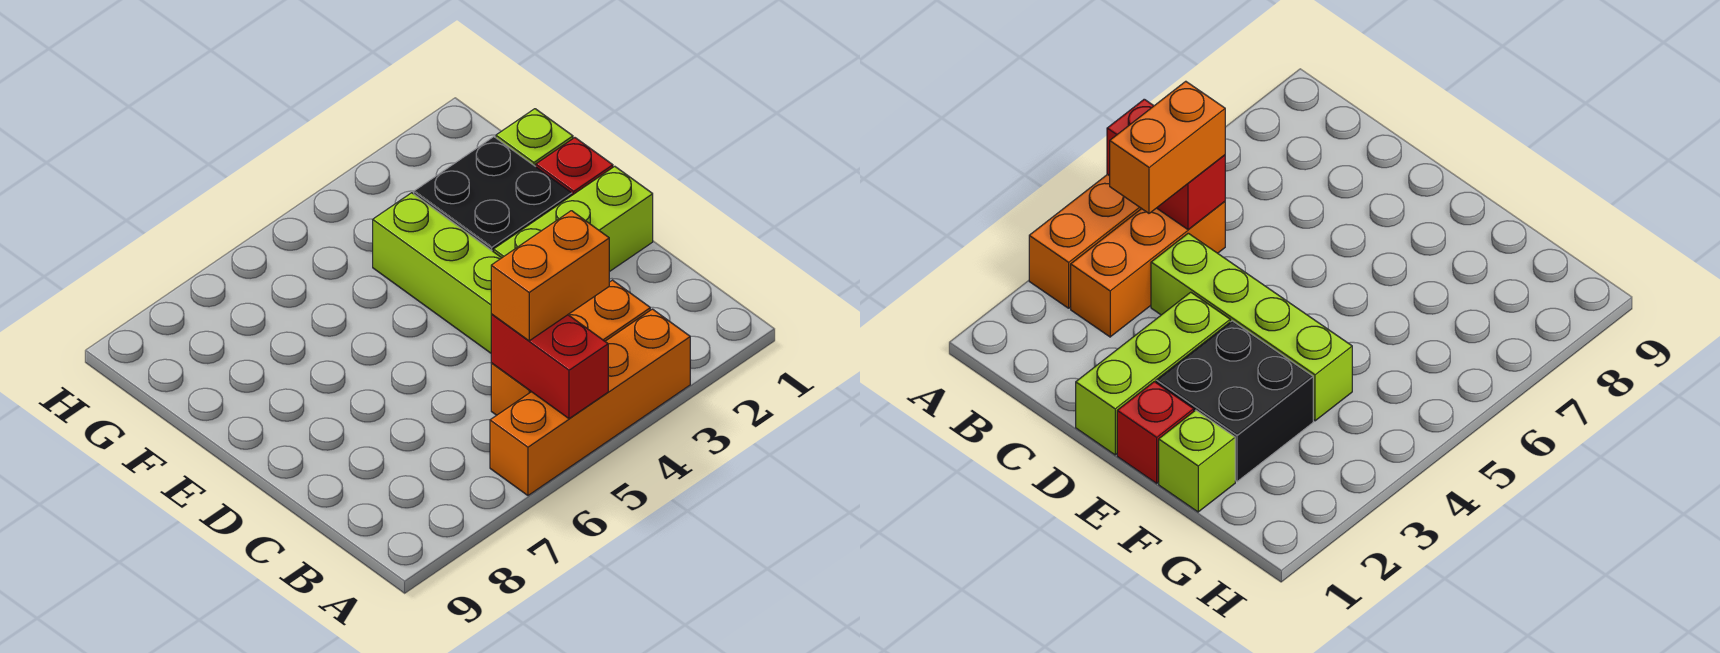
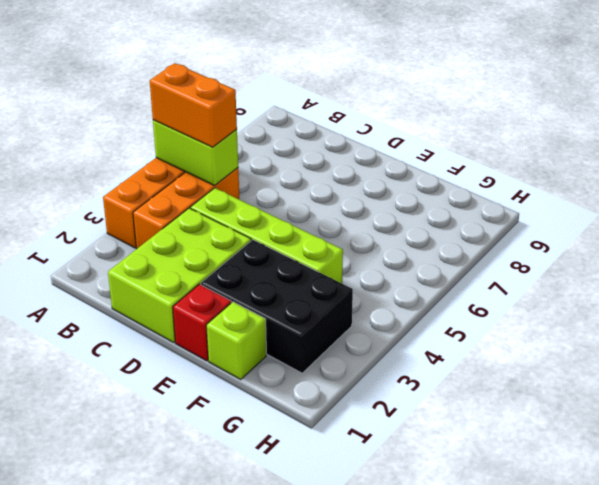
red 1x2 brick [491,314,608,419] -> lime 1x2 brick [153,120,238,186]
orange 1x2 brick [491,211,609,341] -> orange 1x2 brick turned to [150,63,237,147]
lime 1x3 brick [494,166,653,272] -> lime 2x3 brick [108,208,251,343]
black 2x2 brick [414,137,572,252] -> black 2x3 brick [201,240,353,373]

